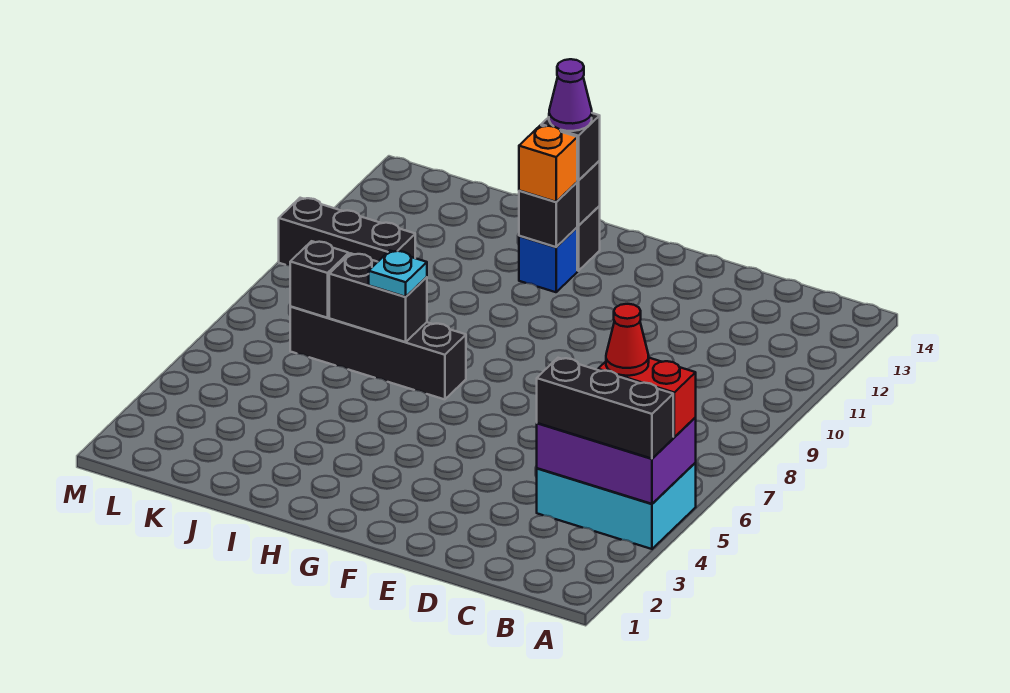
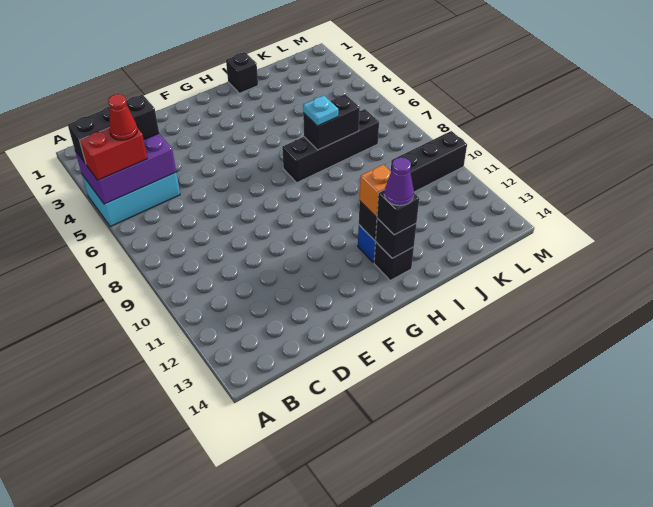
black 1x1 brick [290,241,349,318] -> black 1x1 brick moved to [226,52,258,93]

